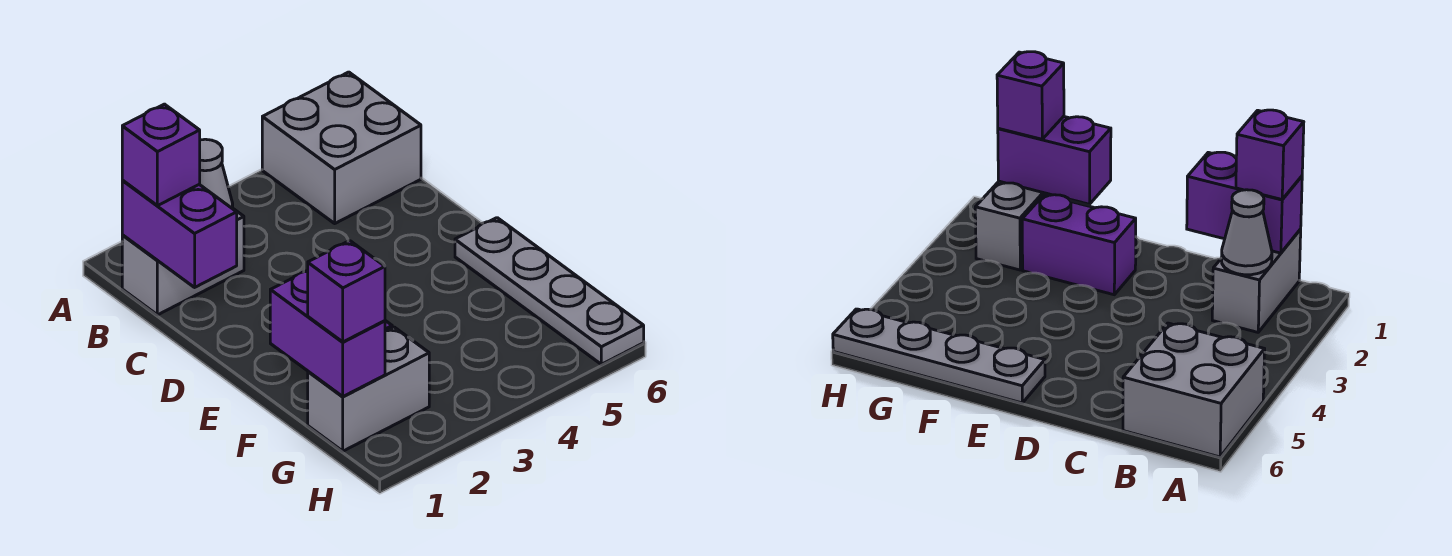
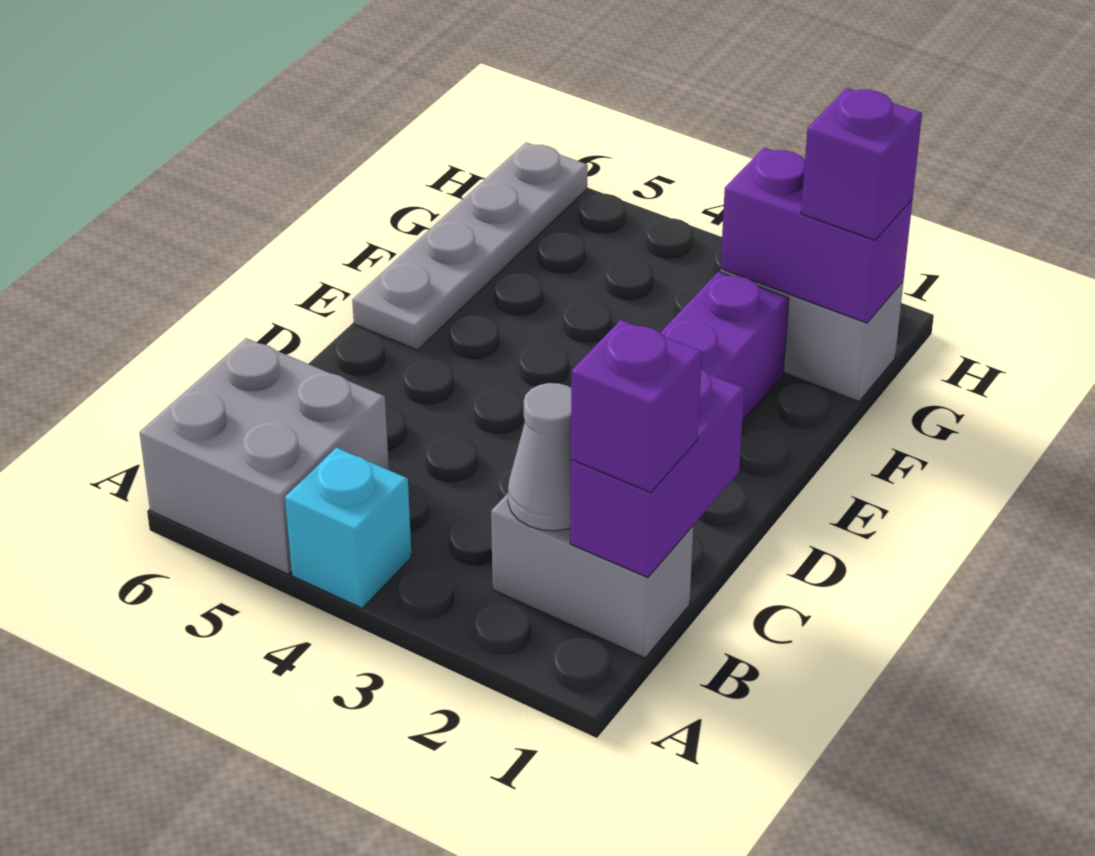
none -> cyan 1x1 brick [285,448,412,608]
purple 1x2 brick [270,270,385,396] -> purple 1x2 brick turned to [720,148,912,323]

